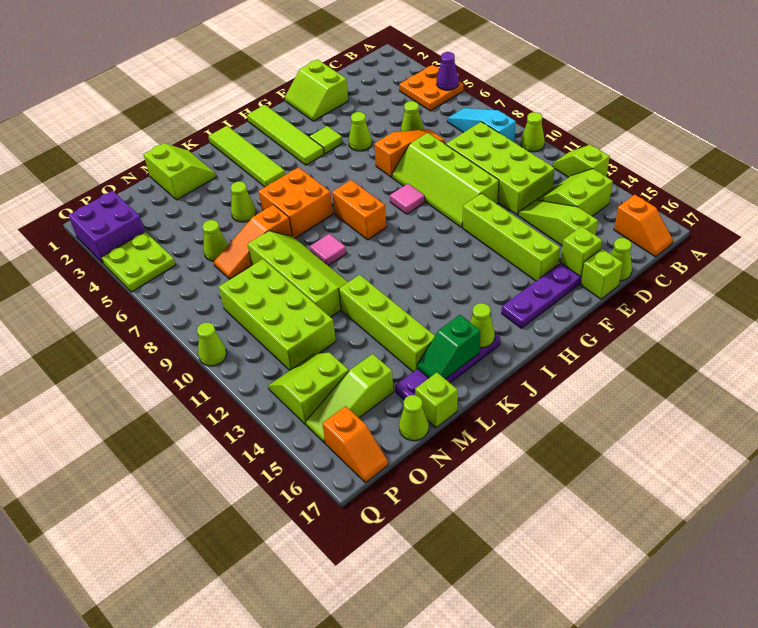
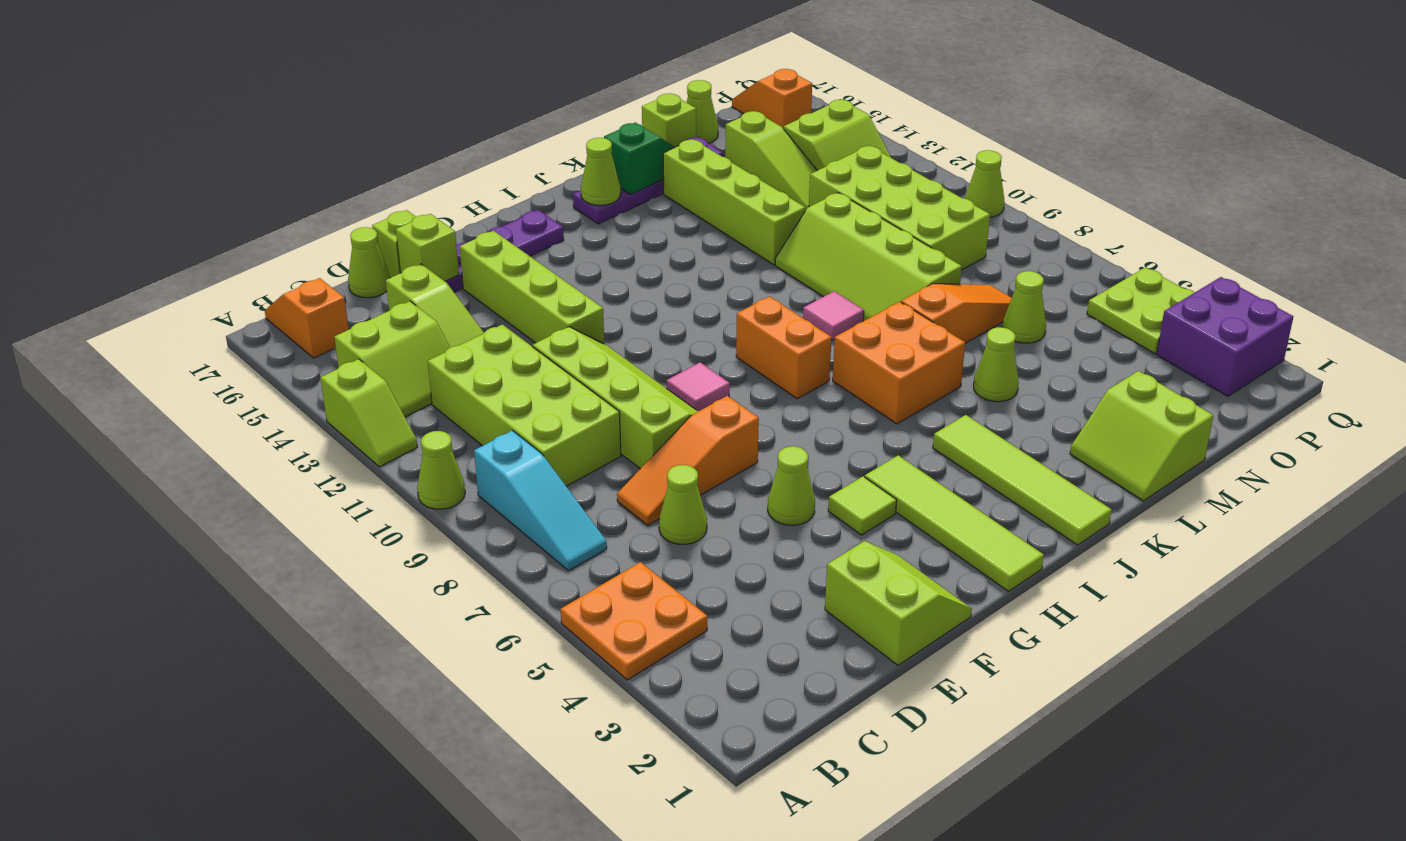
purple 1x1 cone [437,52,459,90] -> none
lime 1x3 slope [306,354,393,443] -> lime 1x3 slope turned to [725,111,817,211]

